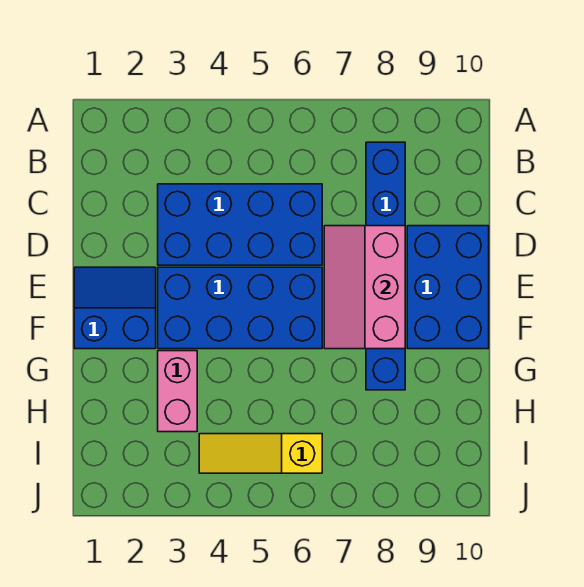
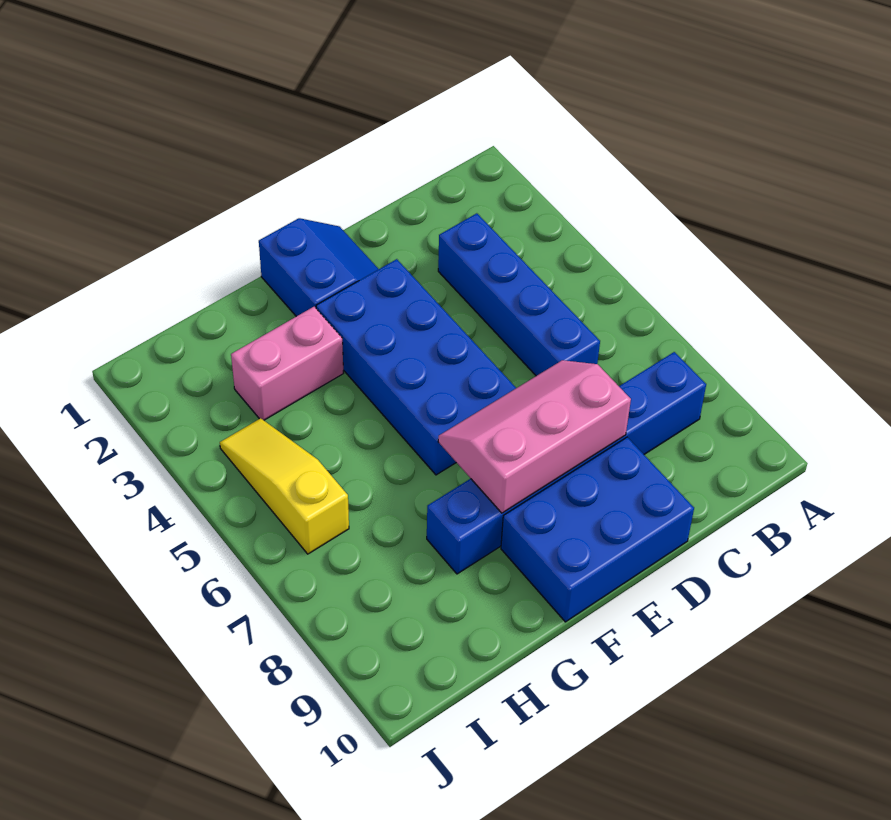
blue 2x4 brick [158,184,322,265] -> blue 1x4 brick [438,213,600,376]

